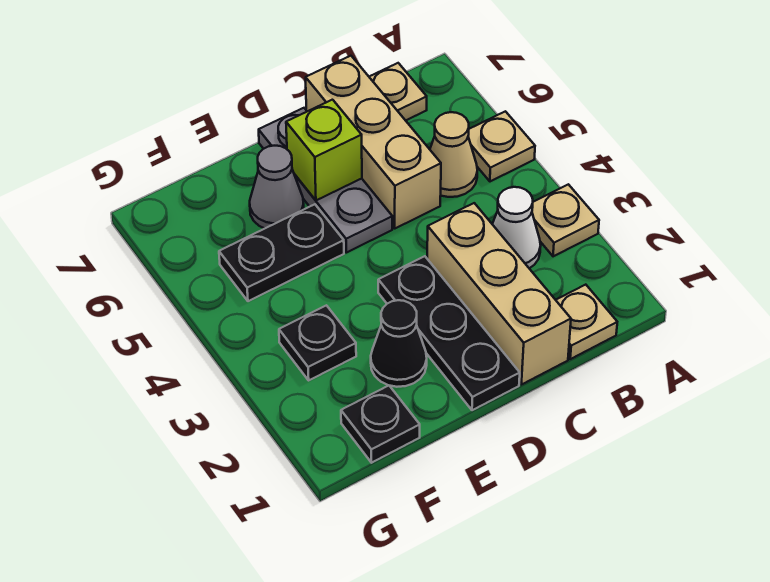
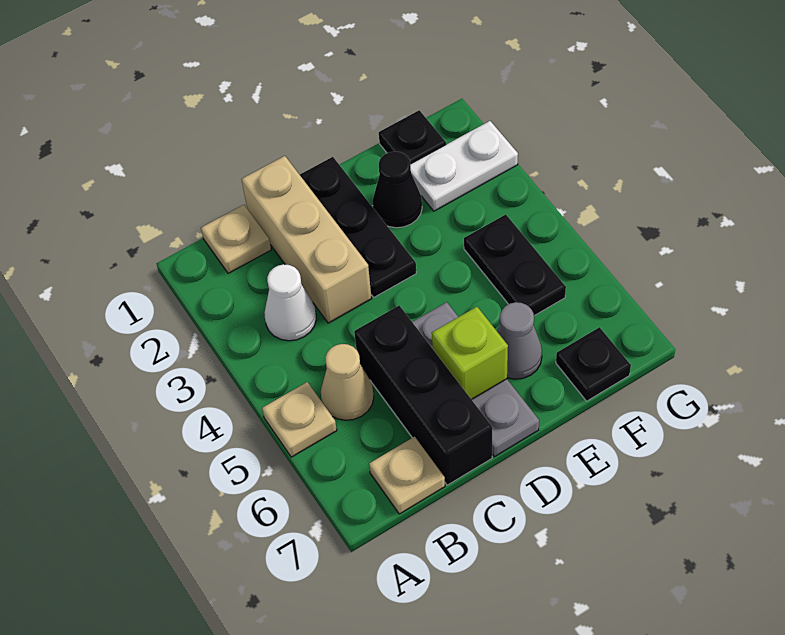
tan 1x1 plate [532,184,599,256] -> none
tan 1x3 brick [306,56,441,228] -> black 1x3 brick [354,306,492,485]
black 1x2 plate [219,204,344,301] -> black 1x2 plate turned to [464,214,566,316]
none -> white 1x2 plate [410,121,518,211]
black 1x1 plate [279,305,356,380] -> black 1x1 plate moved to [556,327,631,401]

